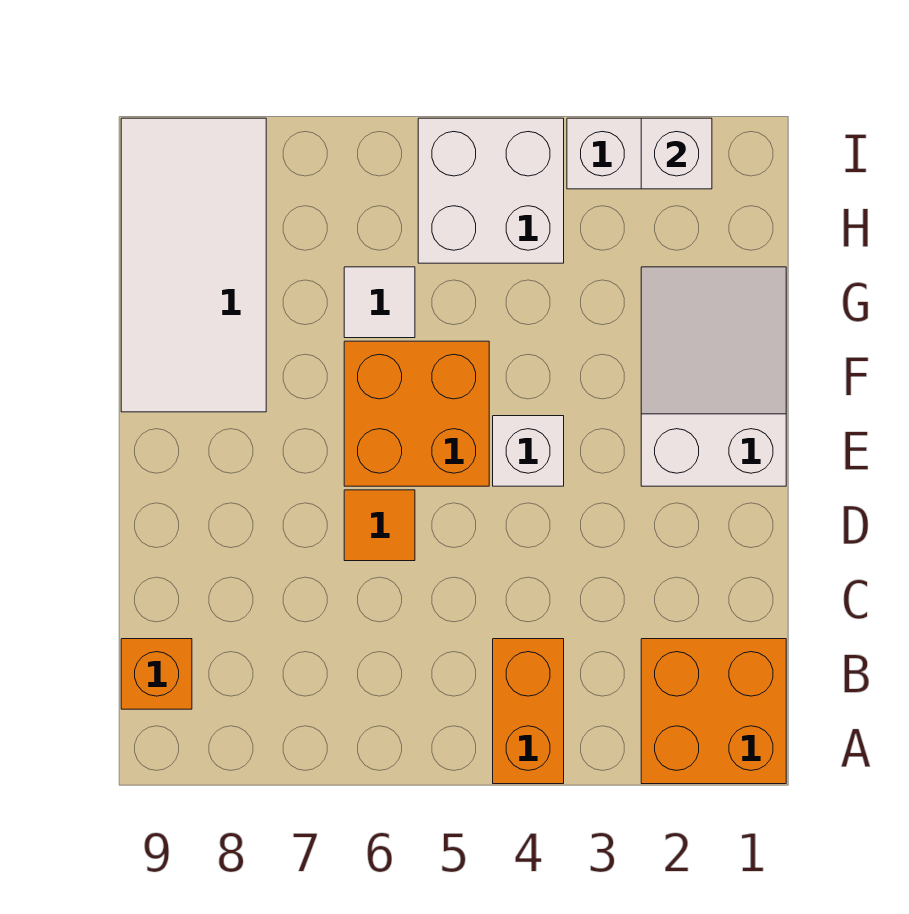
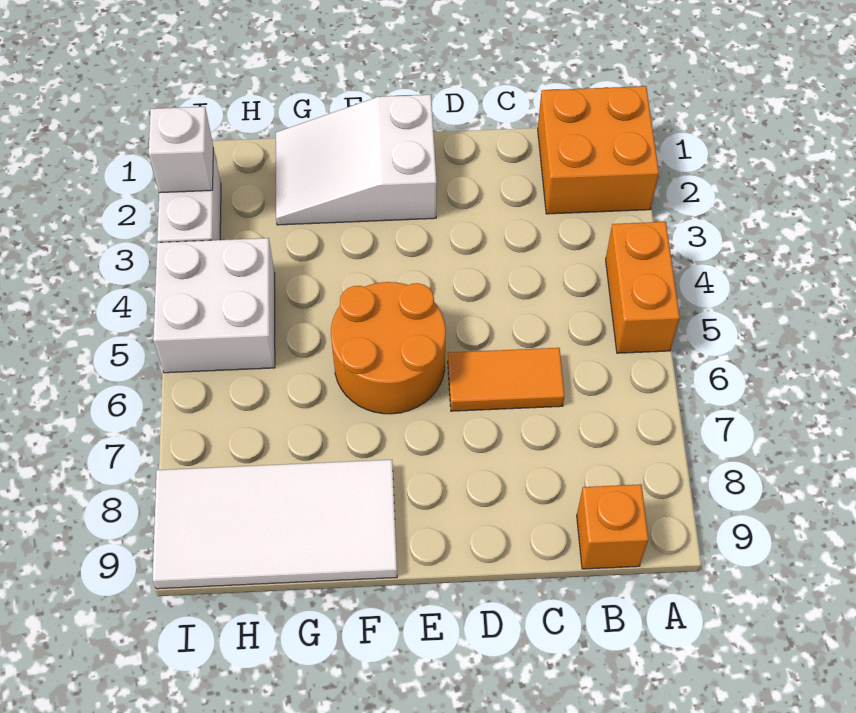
orange 1x2 brick [493,639,564,784] -> orange 1x2 brick turned to [606,222,680,353]
orange 1x1 tile [344,490,415,561] -> orange 1x2 tile [448,348,564,411]
white 1x1 brick [493,416,564,486] -> none
orange 2x2 brick [344,341,489,486] -> orange 2x2 round brick [331,282,446,414]
white 1x1 tile [344,267,415,338] -> none

